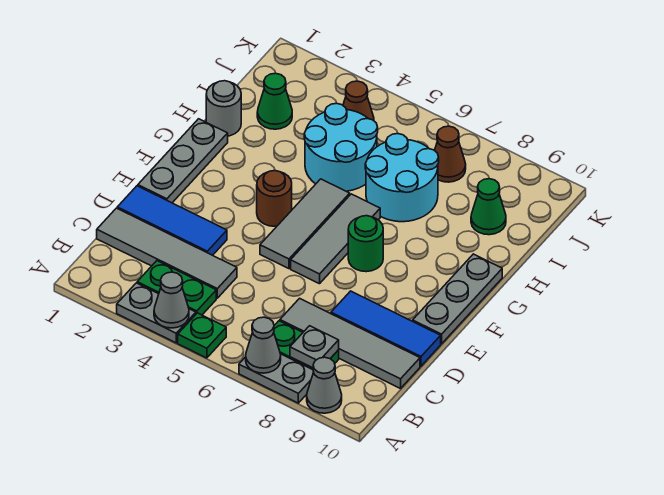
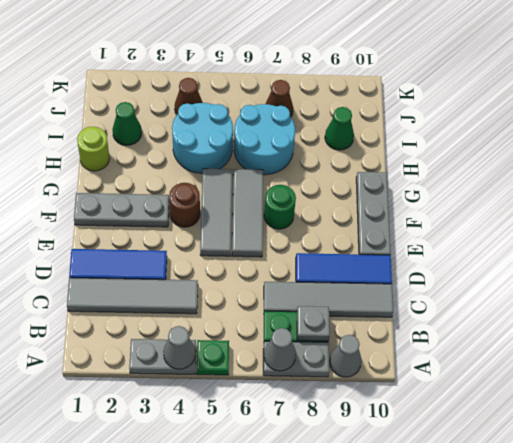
green 1x2 plate [137,261,216,315] -> none
grey 1x3 plate [138,119,228,203] -> grey 1x3 plate turned to [74,193,169,227]
grey 1x1 round brick [206,81,241,136] -> lime 1x1 round brick [77,127,110,171]

